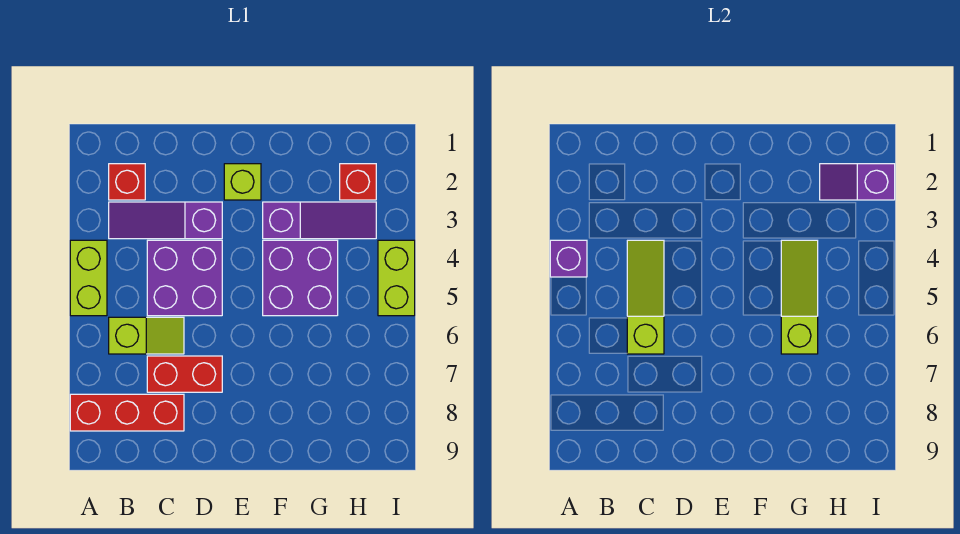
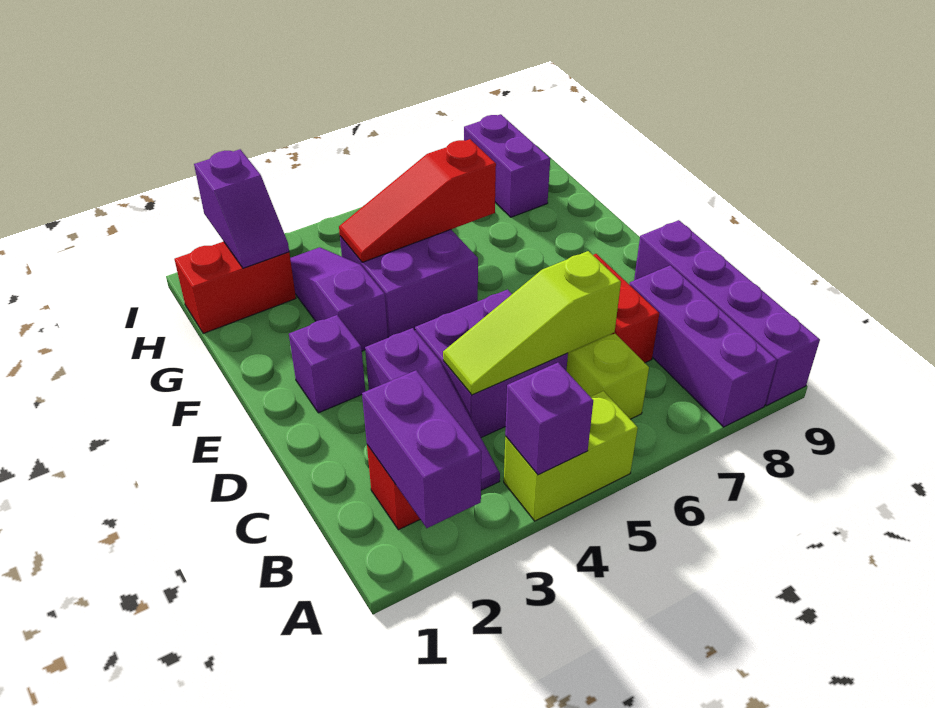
none -> purple 1x2 brick [362,370,481,528]
red 1x3 brick [70,394,184,431] -> purple 1x3 brick [629,265,777,427]
none -> purple 1x4 brick [634,220,820,406]
lime 1x1 brick [224,164,261,200] -> purple 1x1 brick [289,315,365,413]
lime 1x3 slope [781,240,818,354] -> red 1x3 slope [339,139,496,262]
red 1x1 brick [340,164,376,200] -> red 1x2 brick [175,242,296,333]
none -> purple 1x2 brick [464,114,550,217]
lime 1x2 brick [378,240,415,316] -> none

